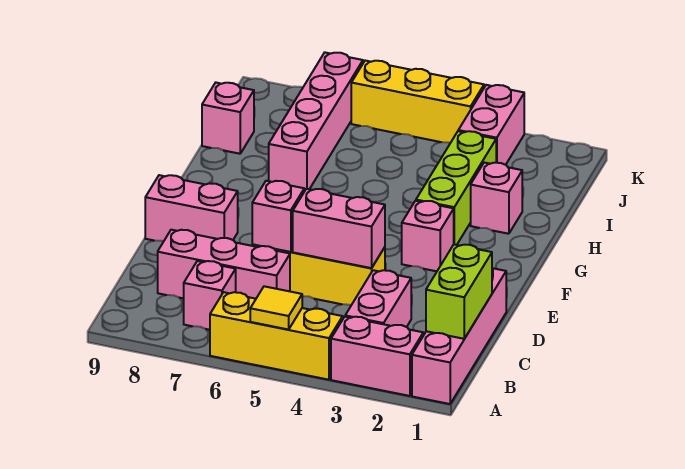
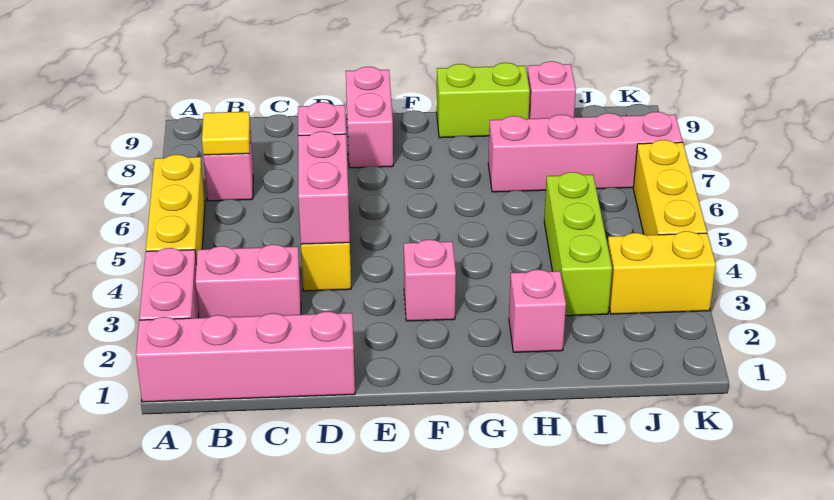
yellow 1x1 tile [250,286,302,330] -> yellow 1x1 tile moved to [202,112,250,155]
lime 1x2 brick [426,245,492,339] -> lime 1x2 brick moved to [437,63,530,138]
pink 1x3 brick [158,230,290,299] -> none
lime 1x3 brick [416,131,496,245] -> lime 1x3 brick turned to [544,172,612,316]
pink 1x2 brick [458,85,524,165] -> yellow 1x2 brick [608,231,716,314]

